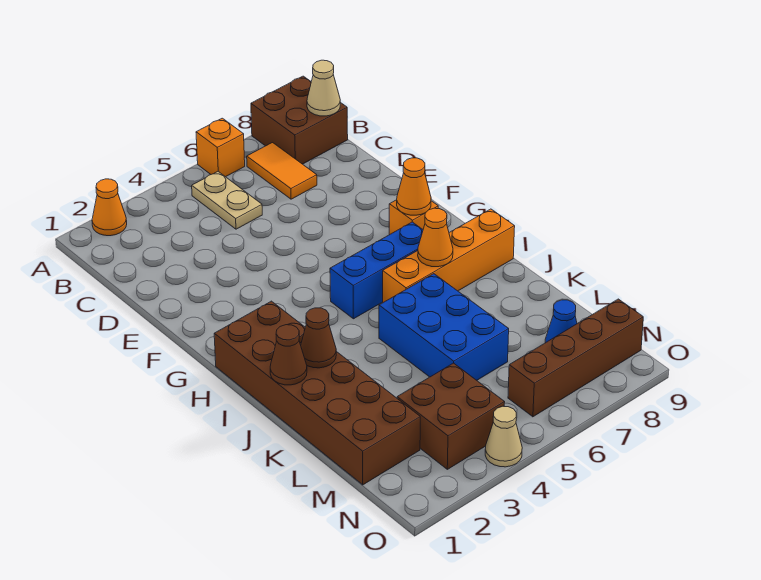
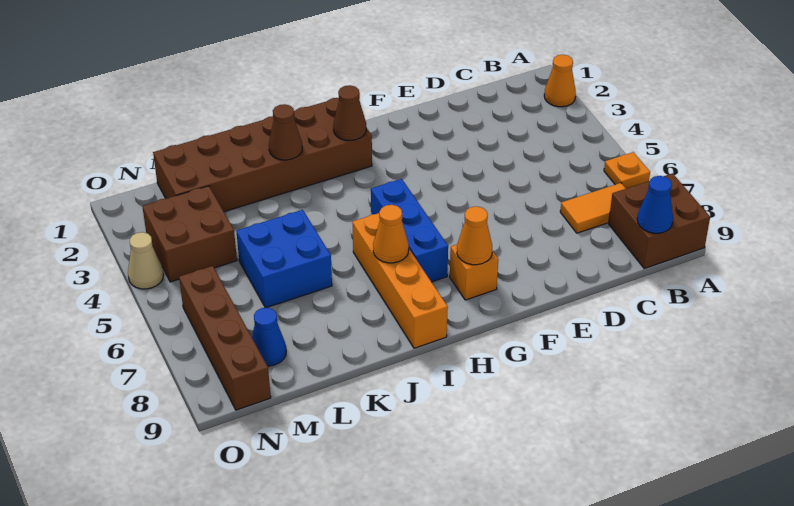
orange 1x1 brick [196,118,245,177] -> orange 1x1 plate [604,152,650,189]
tan 1x2 plate [192,172,262,229] -> none
tan 1x1 cone [307,60,340,116] -> blue 1x1 cone [637,176,673,233]
brown 1x1 cone [270,325,307,385] -> brown 1x1 cone moved to [333,85,366,140]
blue 2x3 brick [379,274,509,380] -> blue 2x2 brick [236,210,332,308]

